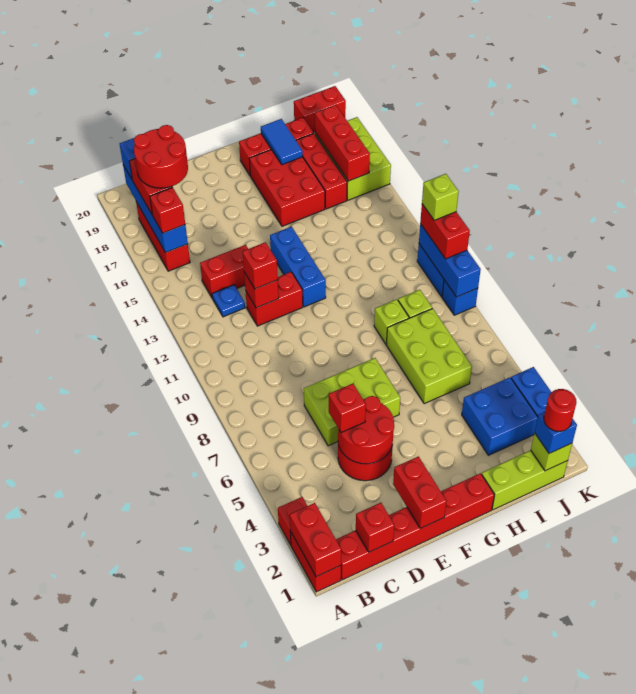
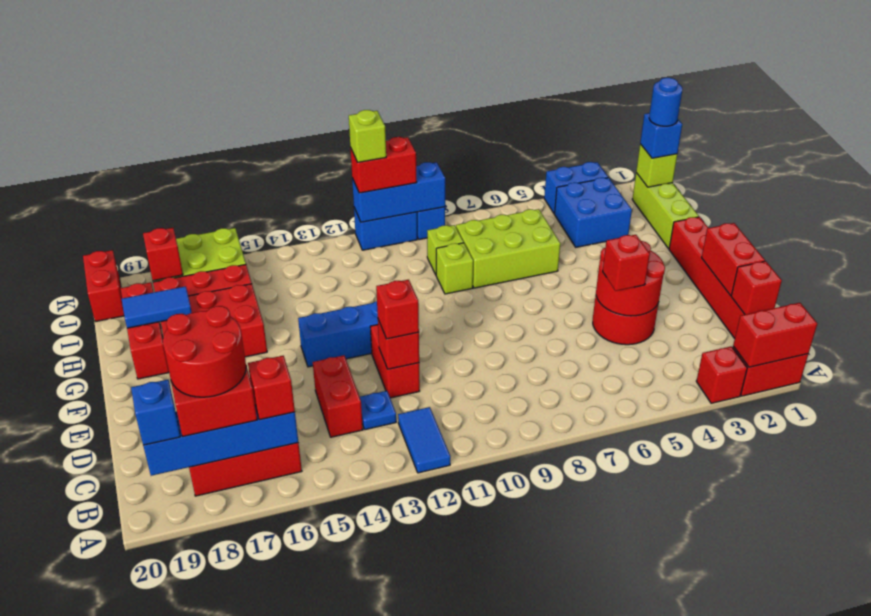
none -> blue 1x2 tile [398,407,450,473]
lime 2x3 brick [304,358,400,446] -> none
red 1x2 brick [393,456,447,528] -> red 1x2 brick turned to [701,223,765,296]
red 1x1 round brick [544,389,577,431] -> blue 1x1 round brick [649,78,682,126]
red 1x3 brick [315,105,370,181] -> red 1x1 brick [143,228,183,281]

